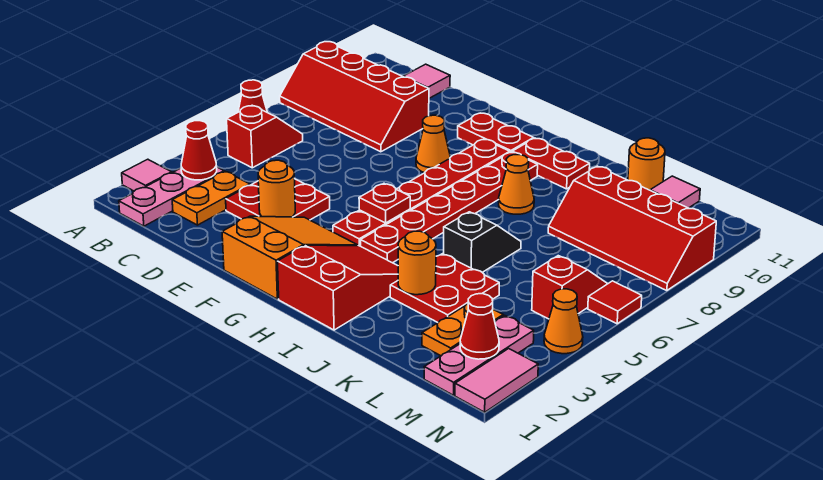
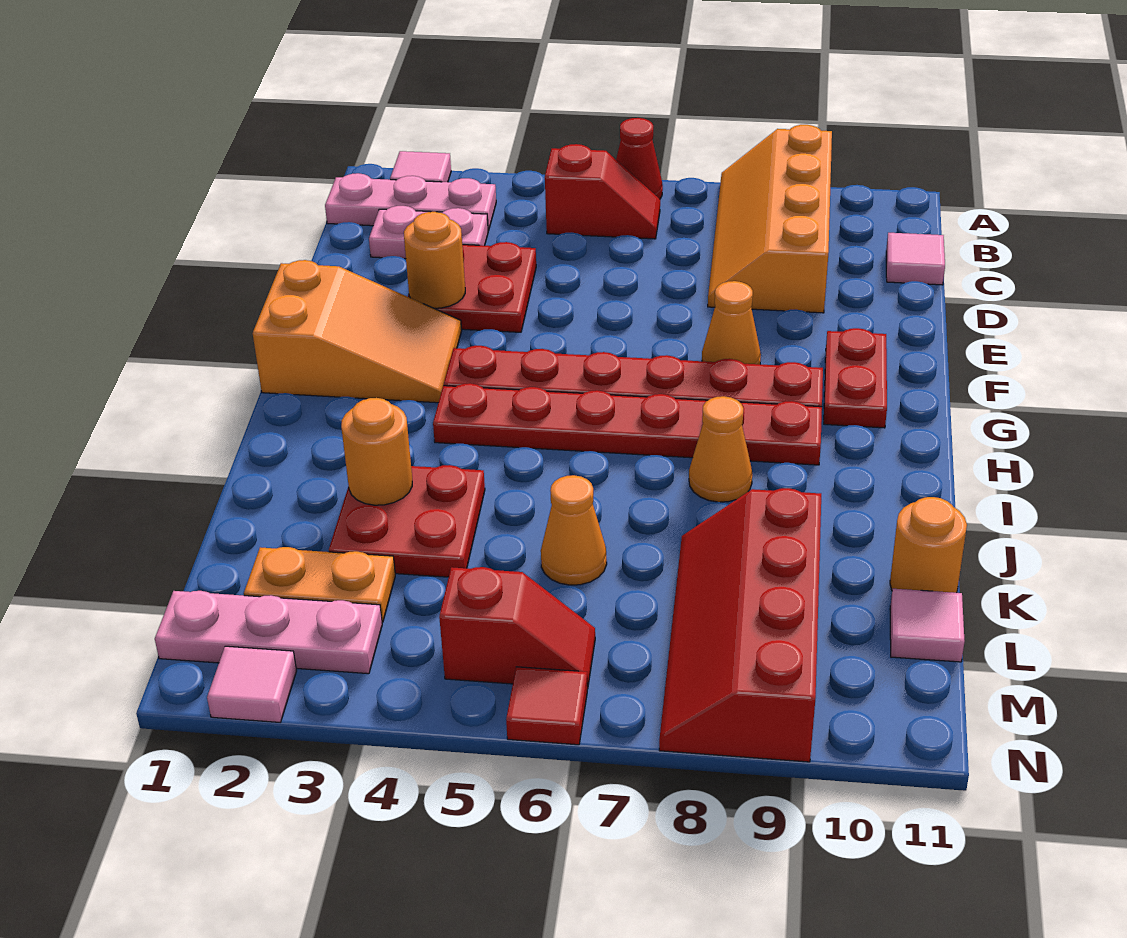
red 2x4 slope [280,42,429,152] -> orange 2x4 slope [708,125,832,313]
red 1x1 cone [181,121,217,180] -> none
orange 1x2 plate [172,171,250,225] -> pink 1x2 plate [369,206,488,259]
red 1x1 plate [359,184,410,223] -> none
red 2x3 slope [278,245,398,330] -> none
red 1x2 plate [512,138,590,189] -> none
black 1x2 slope [444,212,521,272] -> none
red 1x1 cone [460,294,499,359] -> none
pink 1x2 tile [455,349,538,412] -> pink 1x1 tile [207,646,296,722]
orange 1x1 cone [544,289,583,354] -> orange 1x1 cone moved to [541,475,607,585]

